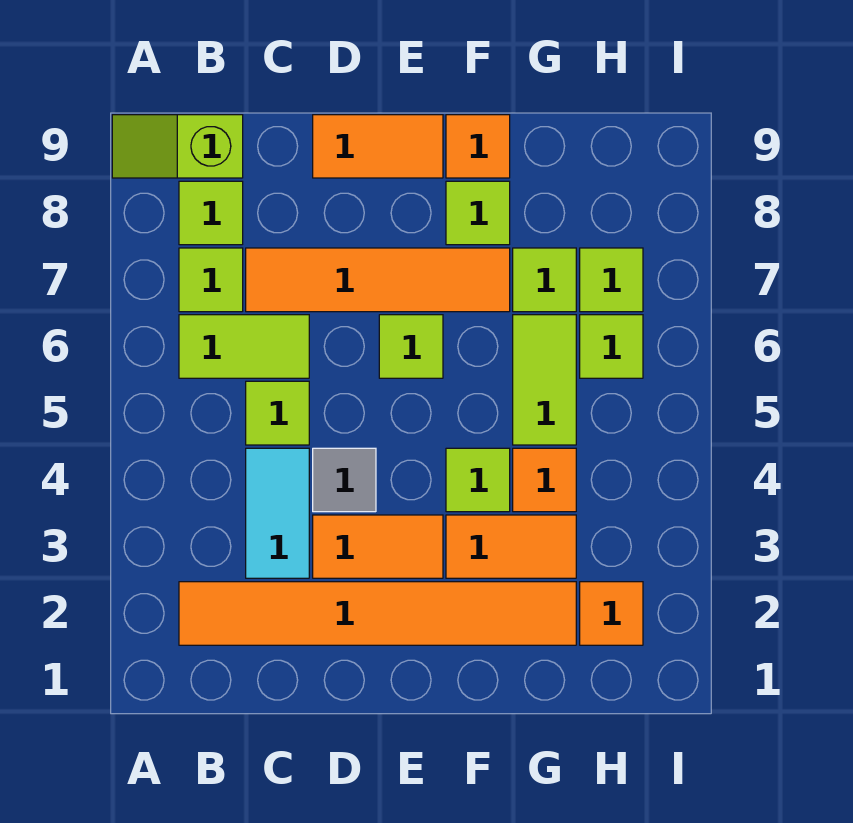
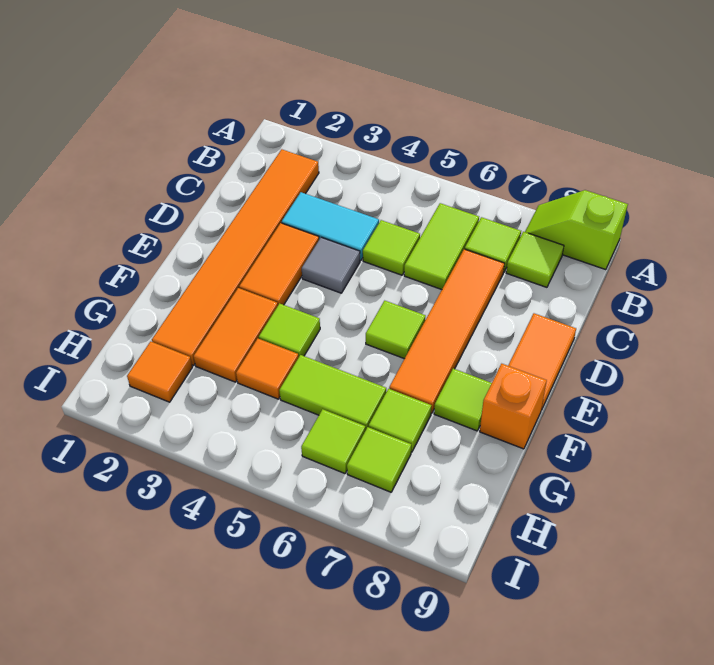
lime 1x2 slope [112,115,243,178] -> lime 1x2 slope turned to [525,190,628,270]
orange 1x1 tile [446,115,510,178] -> orange 1x1 brick [480,364,547,449]

